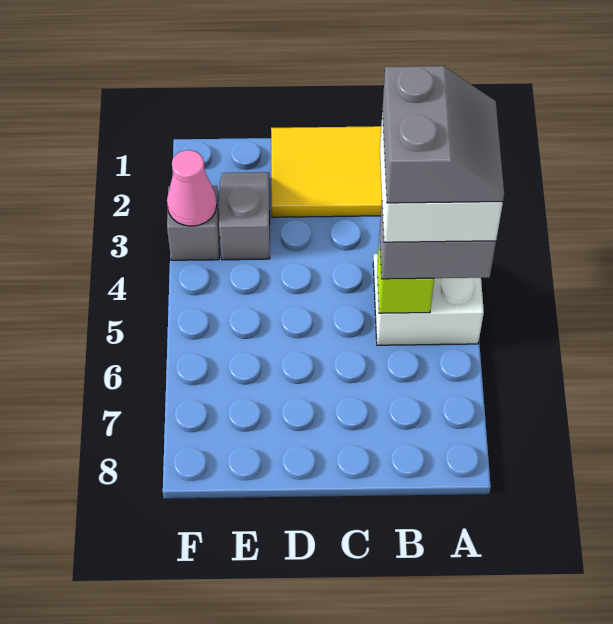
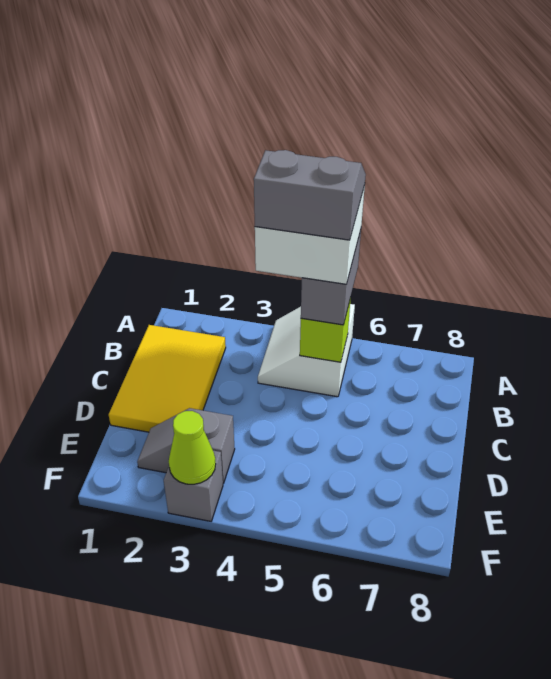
pink 1x1 cone [167,150,217,226] -> lime 1x1 cone [169,411,216,484]

